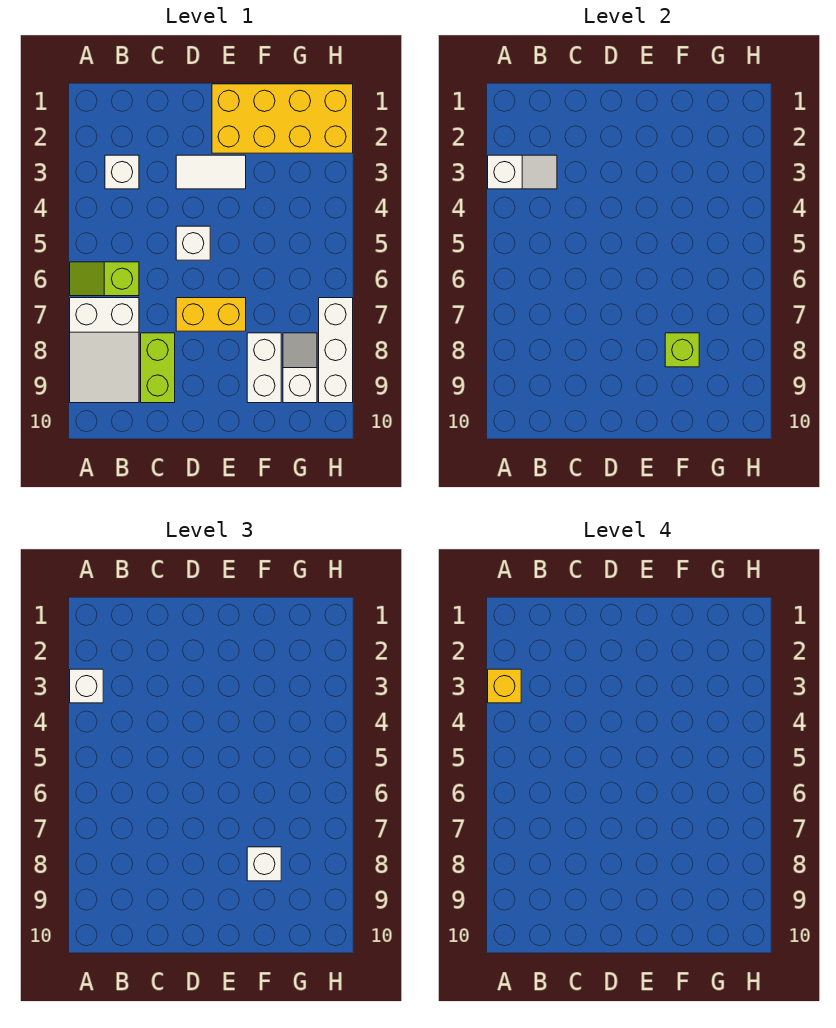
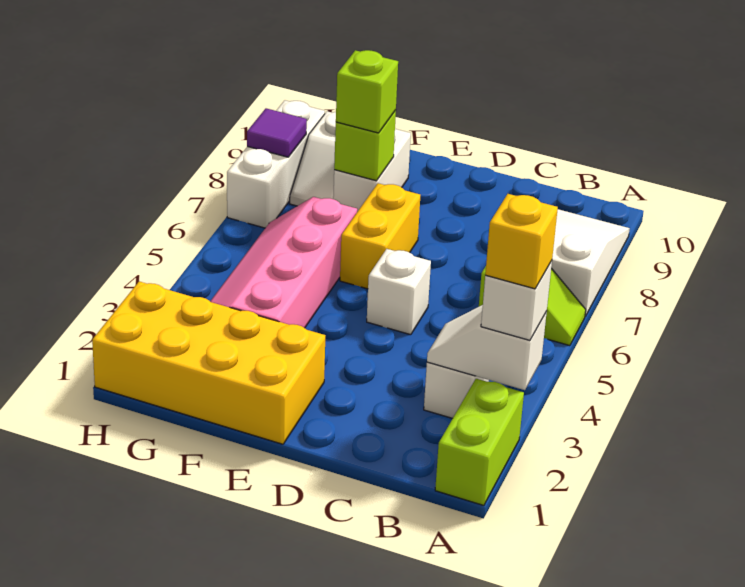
lime 1x2 brick [141,333,175,403] -> lime 1x2 brick moved to [435,379,524,505]
white 1x2 tile [176,155,246,189] -> none
yellow 1x2 brick [176,298,246,331] -> yellow 1x2 brick turned to [340,183,420,289]
none -> pink 2x4 slope [210,197,357,328]
white 1x1 brick [247,847,281,881] -> lime 1x1 brick [336,50,398,133]
none -> purple 1x1 tile [247,108,307,157]

